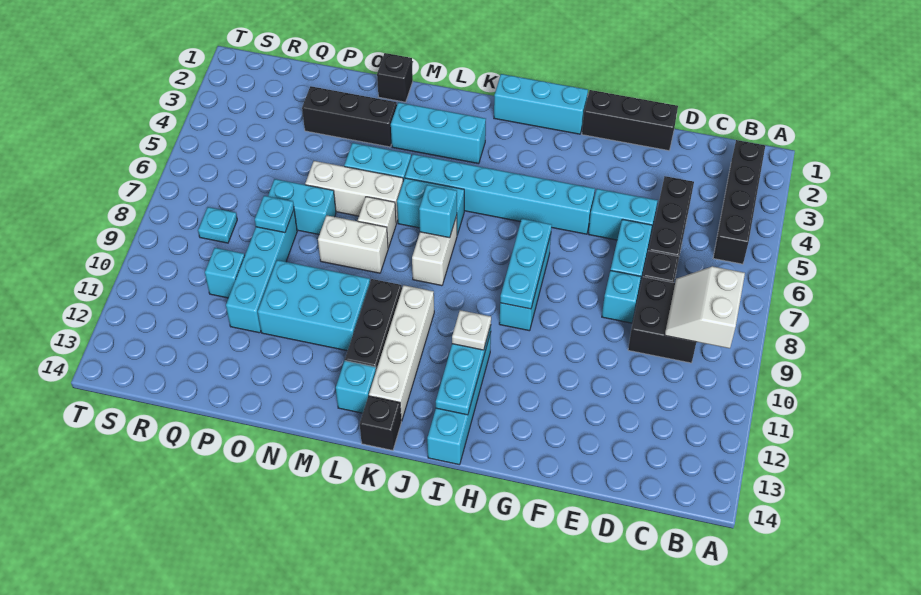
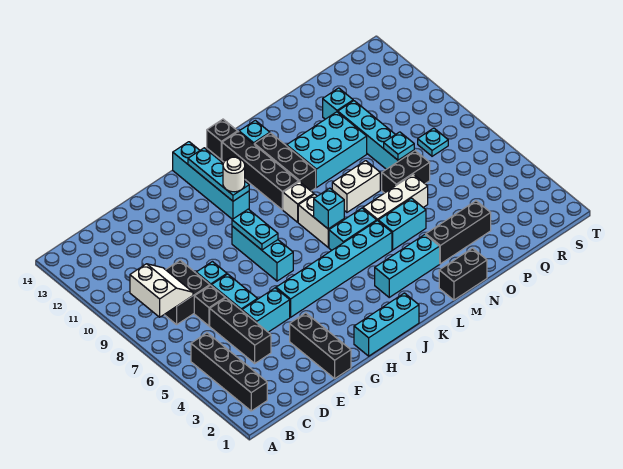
black 1x3 brick [582,90,678,151] -> black 1x3 brick turned to [290,313,351,378]
cyan 1x3 plate [500,219,552,309] -> cyan 1x2 plate [232,209,278,250]
white 1x1 plate [452,310,491,350] -> white 1x1 round brick [223,157,245,192]
white 1x4 brick [369,285,434,421] -> black 1x4 brick [222,132,299,210]
white 1x1 brick [358,197,396,248] -> white 1x1 brick moved to [283,182,314,222]
black 1x1 brick [377,53,413,102] -> black 1x2 brick [439,248,487,300]
cyan 1x2 brick [268,179,336,234] -> black 1x2 brick [382,151,430,193]
cyan 1x1 brick [205,248,245,298] -> cyan 1x1 brick moved to [323,88,353,119]

